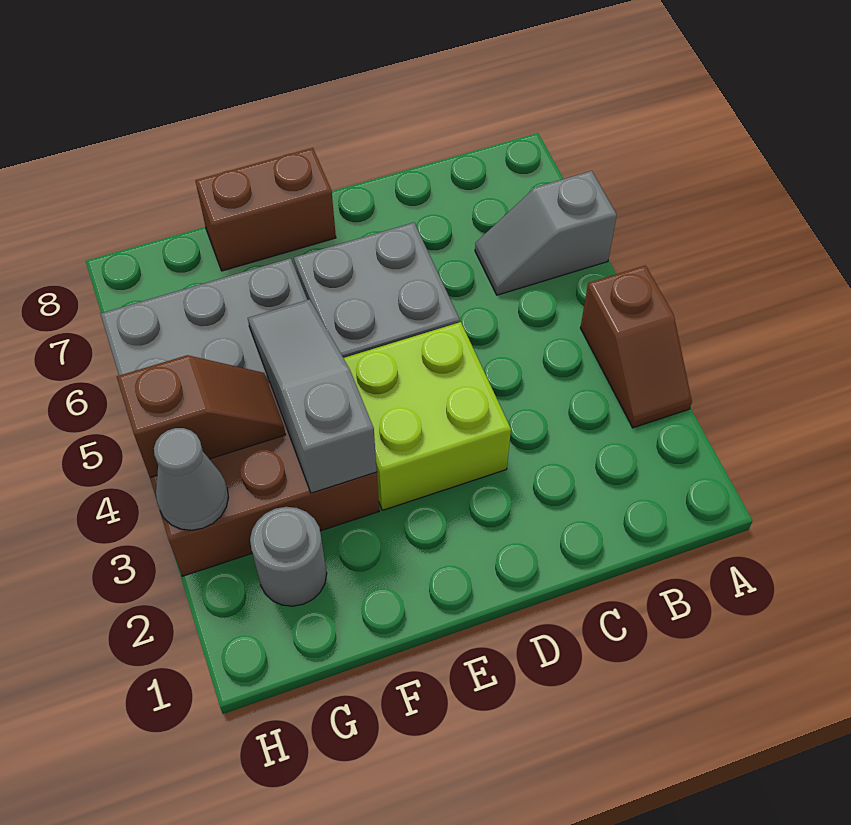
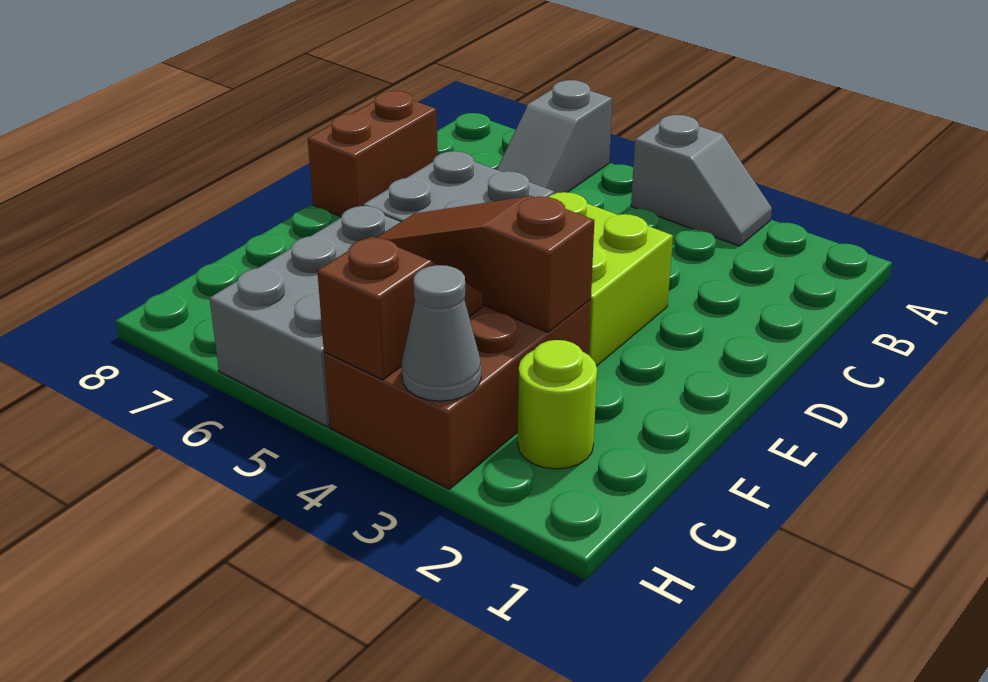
brown 1x2 slope [580,265,692,428] -> grey 1x2 slope [631,115,772,246]
brown 1x2 brick [195,148,336,271] -> brown 1x2 brick moved to [308,91,438,217]
grey 1x3 slope [248,299,377,493] -> brown 1x3 slope [376,196,594,333]
grey 1x1 round brick [250,507,327,606] -> lime 1x1 round brick [518,340,597,469]

